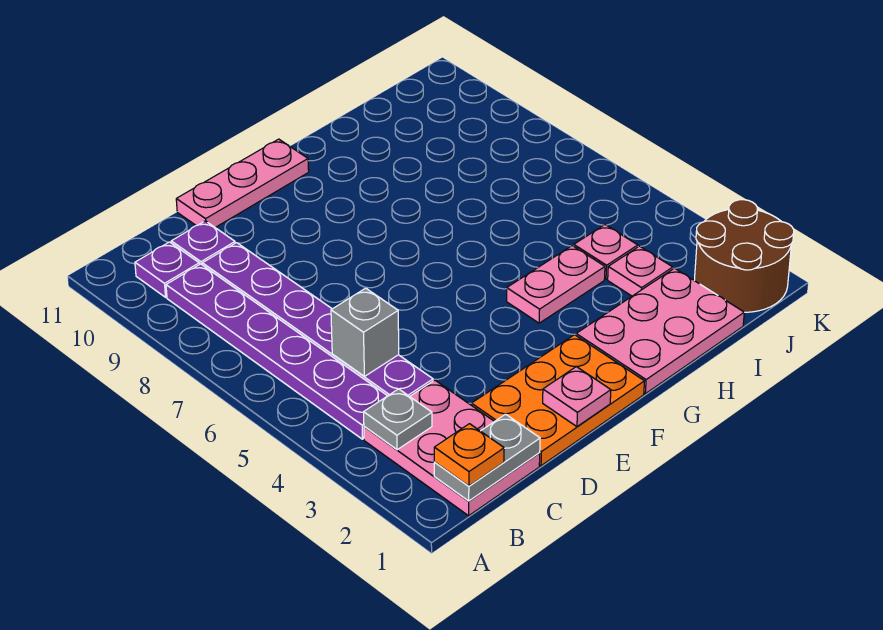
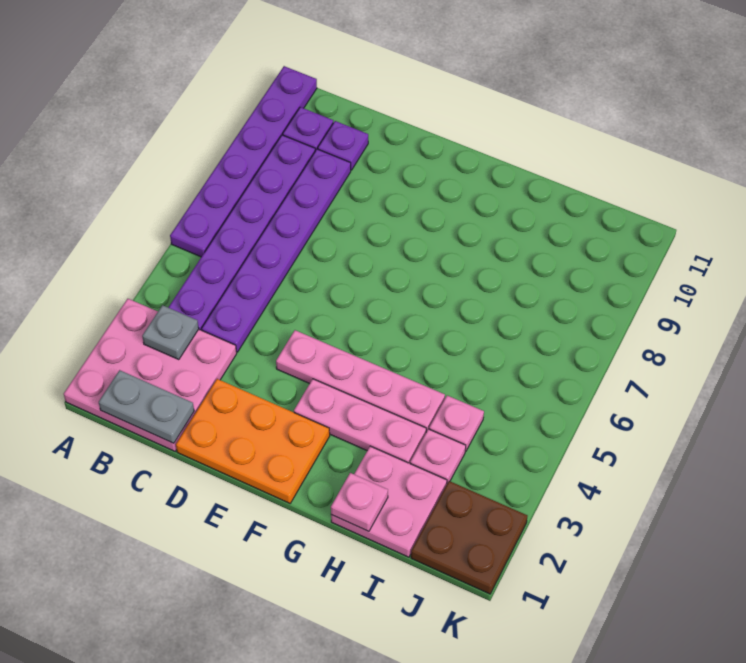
none -> purple 1x6 plate [170,66,317,257]
pink 2x3 plate [364,380,540,516] -> pink 3x3 plate [64,299,237,451]
orange 1x1 plate [434,424,504,486] -> none
grey 1x1 brick [331,288,399,376] -> none
pink 1x3 plate [176,139,309,227] -> pink 1x3 plate moved to [294,379,426,463]
pink 1x1 plate [543,367,611,427] -> pink 1x1 plate moved to [331,473,388,531]
pink 2x3 plate [576,268,744,394] -> pink 2x2 plate [331,446,447,557]
pink 1x2 plate [507,246,605,323] -> pink 1x4 plate [276,330,445,432]
brown 2x2 round brick [694,200,794,312] -> brown 2x2 plate [411,481,527,594]

